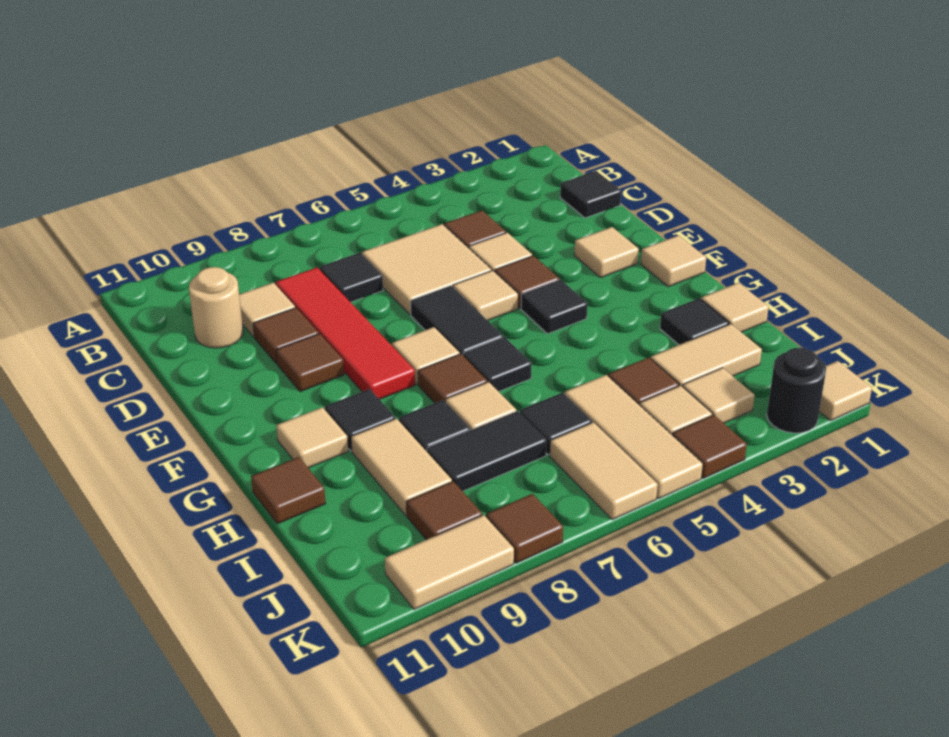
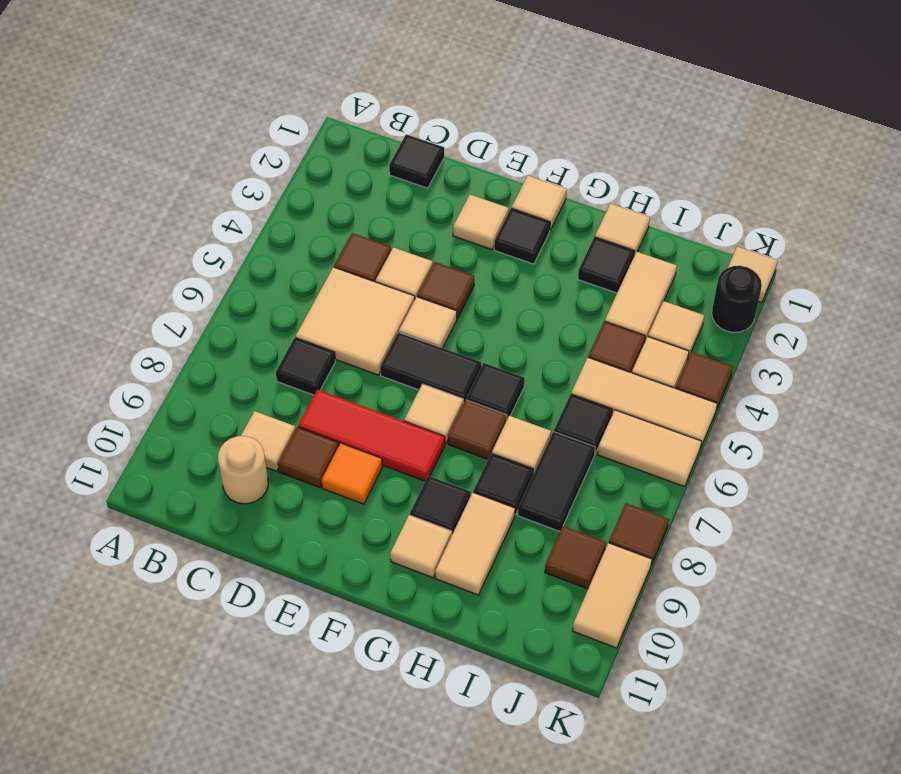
red 1x4 tile [276,268,415,399] -> red 1x3 tile [298,390,445,481]
brown 1x1 tile [276,334,344,392] -> orange 1x1 tile [322,443,382,504]
black 1x1 tile [521,280,587,334] -> black 1x1 tile moved to [494,209,550,264]
tan 1x2 tile [351,418,452,515] -> tan 1x2 tile turned to [435,493,515,595]
brown 1x1 tile [251,457,326,524] -> none

